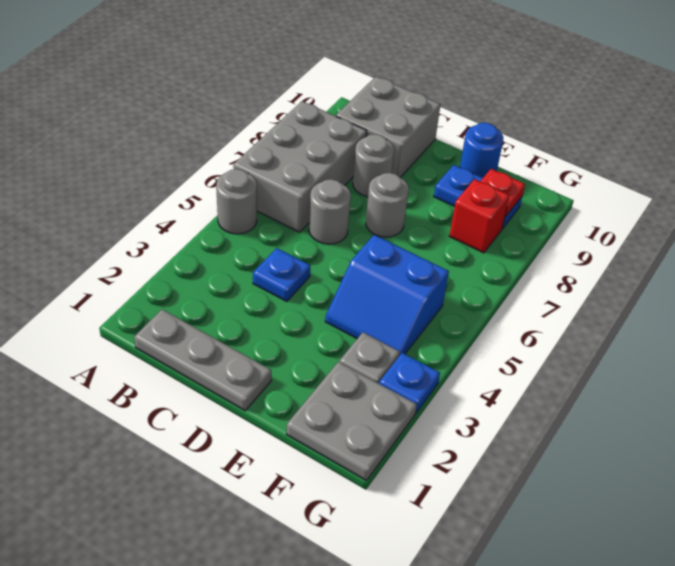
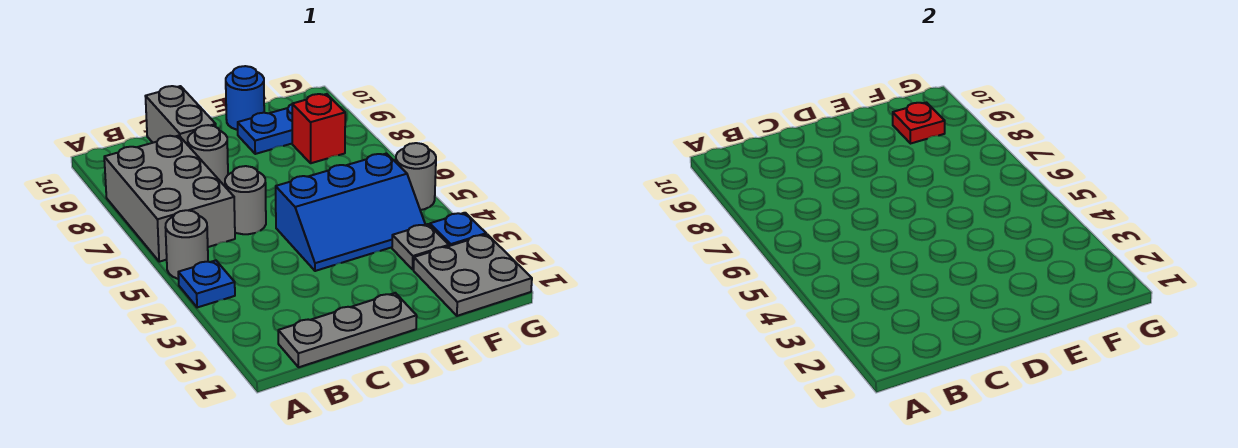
grey 2x2 brick [336,76,441,177] -> grey 1x2 brick [145,86,216,145]
blue 1x1 plate [253,248,310,301] -> blue 1x1 plate moved to [178,260,235,308]
grey 1x1 round brick [366,173,409,237] -> grey 1x1 round brick moved to [396,143,436,210]
blue 2x2 slope [325,235,449,354] -> blue 2x3 slope [276,153,425,271]

